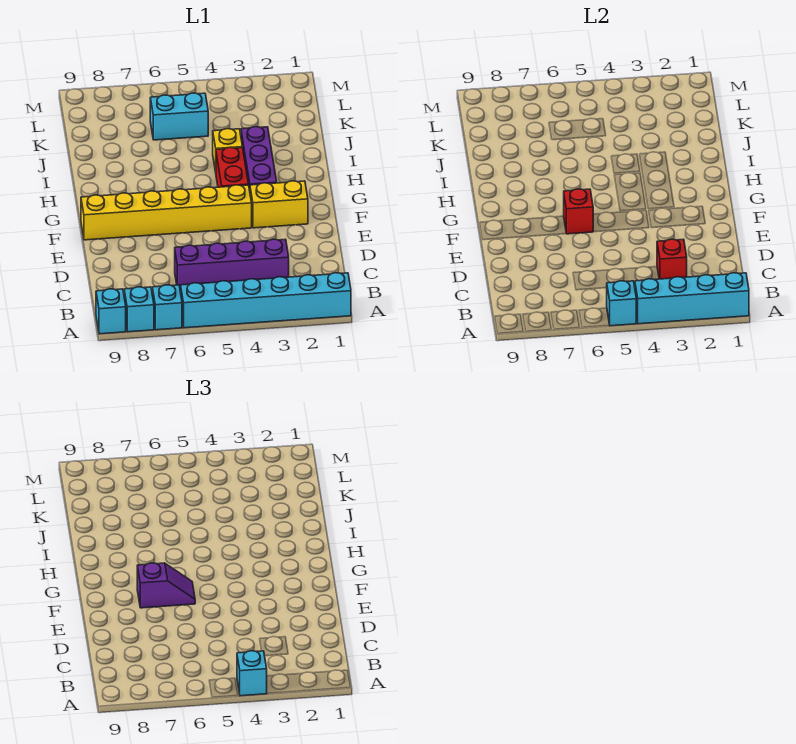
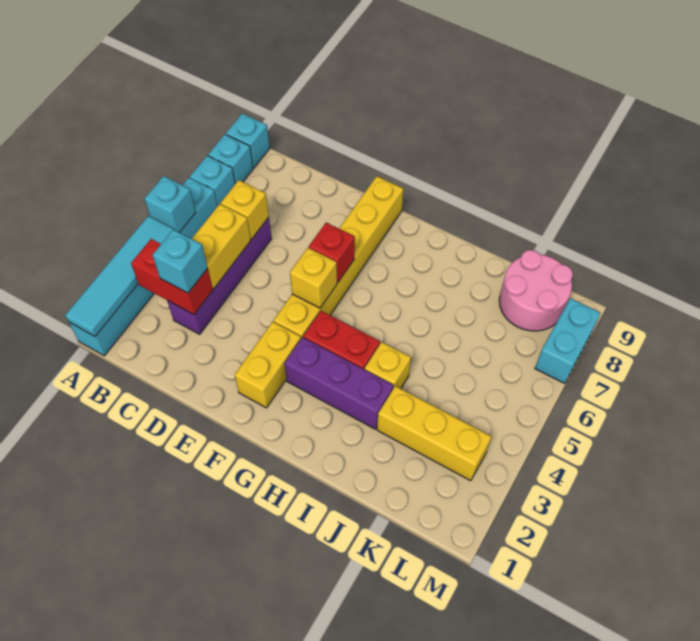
cyan 1x4 brick [635,273,749,324] -> cyan 1x4 tile [65,216,175,336]
cyan 1x1 brick [237,651,267,696] -> cyan 1x1 brick moved to [153,230,208,293]
red 1x1 brick [657,239,687,279] -> red 1x2 brick [131,239,213,314]
none -> yellow 1x2 brick [192,204,251,288]
none -> yellow 1x1 brick [221,180,269,239]
none -> yellow 1x1 brick [290,248,337,308]
purple 1x2 slope [137,563,195,608] -> none
none -> yellow 1x3 brick [377,386,492,481]
cyan 1x2 brick [150,93,208,140] -> cyan 1x2 brick moved to [535,298,600,383]
none -> pink 2x2 round brick [499,250,573,331]

